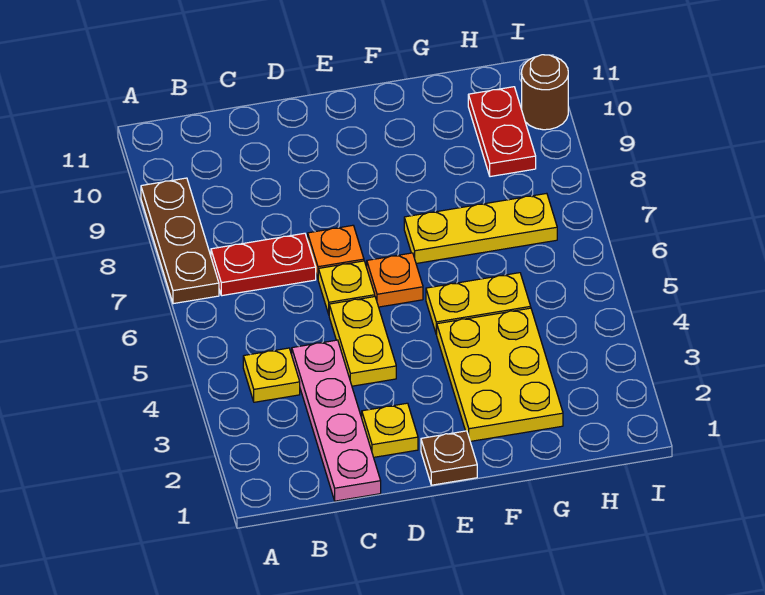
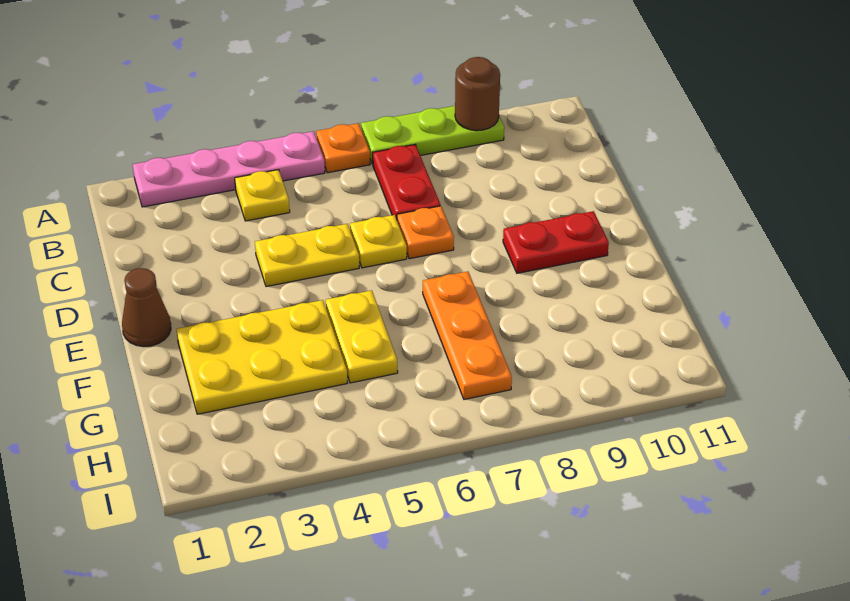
brown 1x3 plate [141,178,219,304] -> lime 1x3 plate [361,106,504,164]
pink 1x4 plate [292,340,381,501] -> pink 1x4 plate moved to [132,131,325,207]
yellow 1x1 plate [362,403,418,457] -> none
brown 1x1 plate [421,431,477,485] -> brown 1x1 cone [122,268,171,347]
orange 1x1 plate [367,253,423,307] -> orange 1x1 plate moved to [316,123,370,173]
yellow 1x3 plate [404,193,557,264] -> orange 1x3 plate [423,272,512,400]
red 1x2 plate [468,87,536,177] -> red 1x2 plate moved to [503,211,609,273]
brown 1x1 round brick [522,55,568,130] -> brown 1x1 round brick moved to [455,57,500,131]

